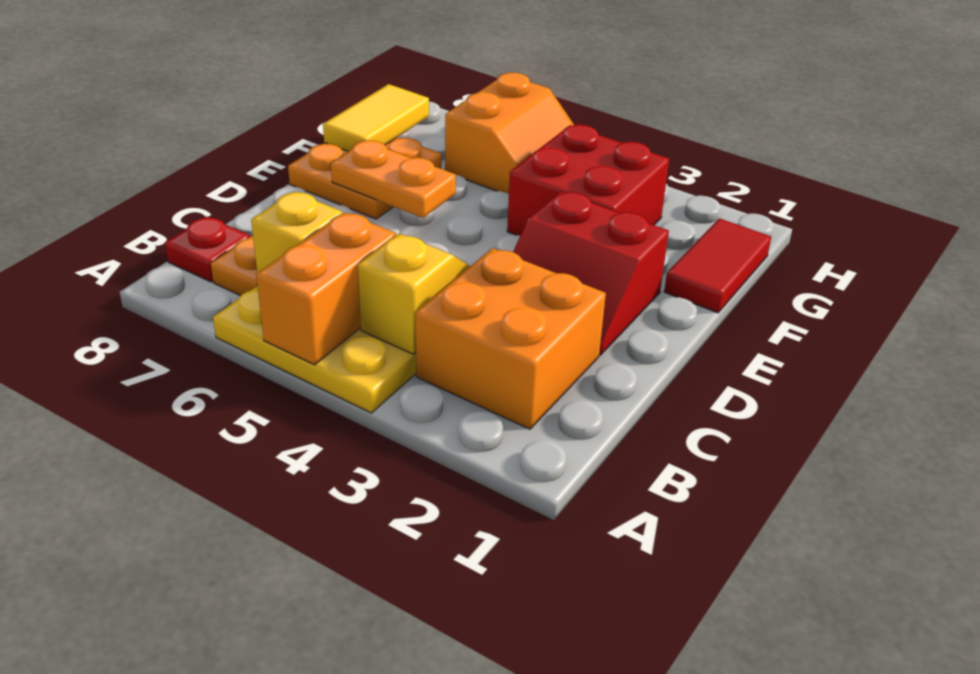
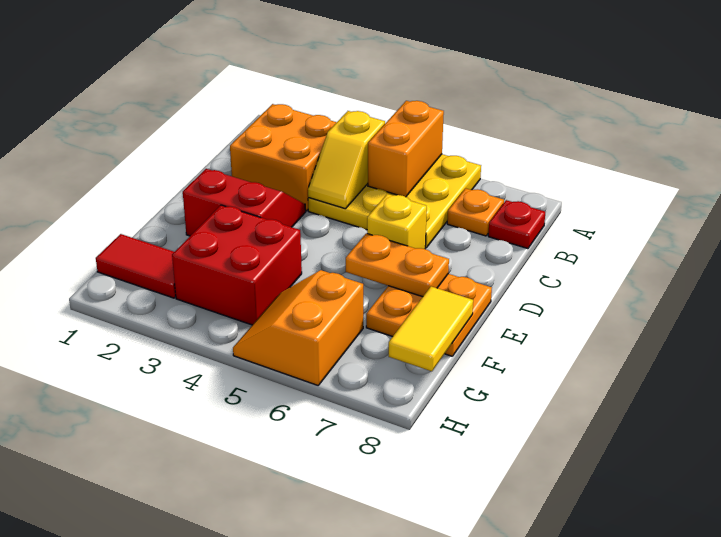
yellow 1x1 brick [251,192,342,273] -> yellow 1x1 brick moved to [367,194,427,249]
red 1x2 tile [664,218,771,313] -> red 1x2 tile turned to [96,234,176,298]

